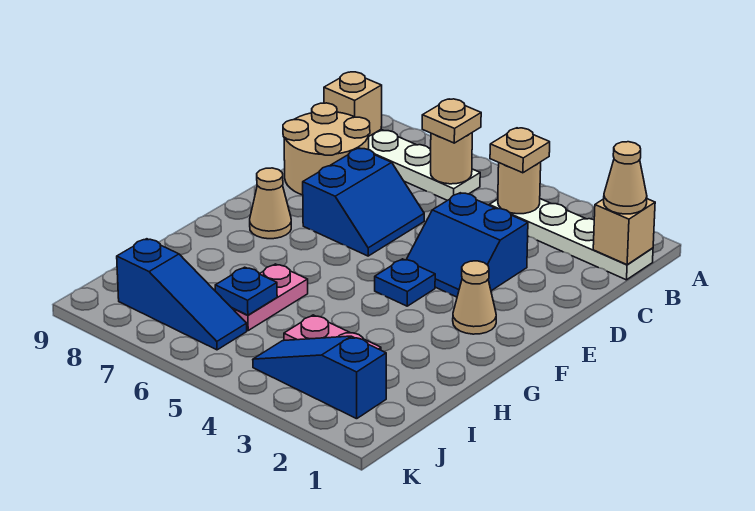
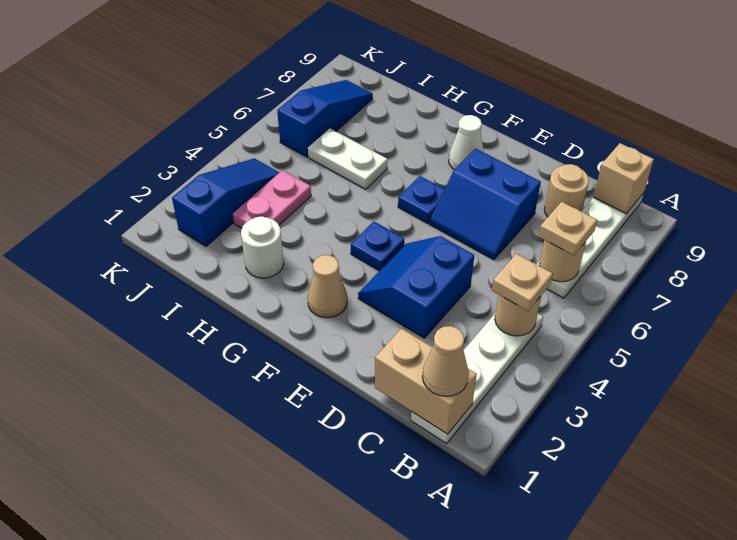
tan 1x1 brick [593,199,655,265] -> tan 1x2 brick [375,329,477,434]
tan 2x2 round brick [283,103,370,195] -> tan 1x1 round brick [545,164,589,217]
tan 1x1 cone [250,168,291,239] -> white 1x1 cone [449,115,484,170]
none -> white 1x1 round brick [241,216,284,278]
pink 1x2 plate [232,264,308,330] -> white 1x2 plate [308,128,388,189]
blue 1x1 plate [215,267,277,315] -> blue 1x1 plate moved to [398,176,444,223]
blue 1x3 slope [117,239,247,350] -> blue 1x3 slope turned to [277,80,373,157]

